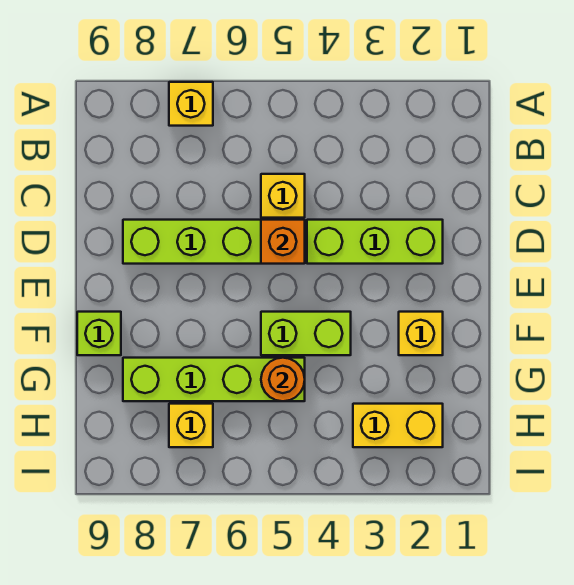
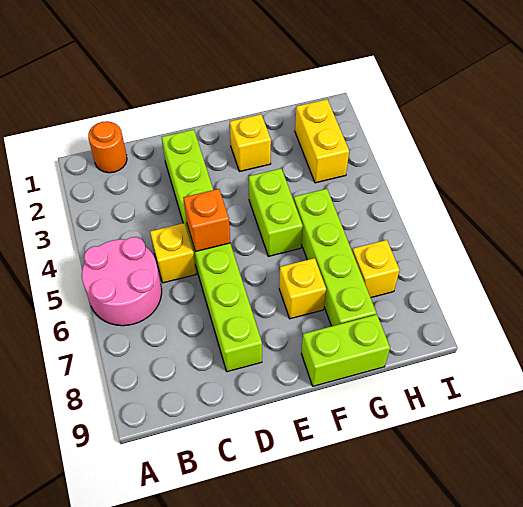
none -> pink 2x2 round brick [82,237,162,326]
yellow 1x1 brick [169,82,213,126] -> yellow 1x1 brick moved to [279,258,326,319]
lime 1x1 brick [77,312,121,355] -> lime 1x2 brick [301,314,390,386]
orange 1x1 round brick [261,358,305,401] -> orange 1x1 round brick moved to [88,121,127,173]

